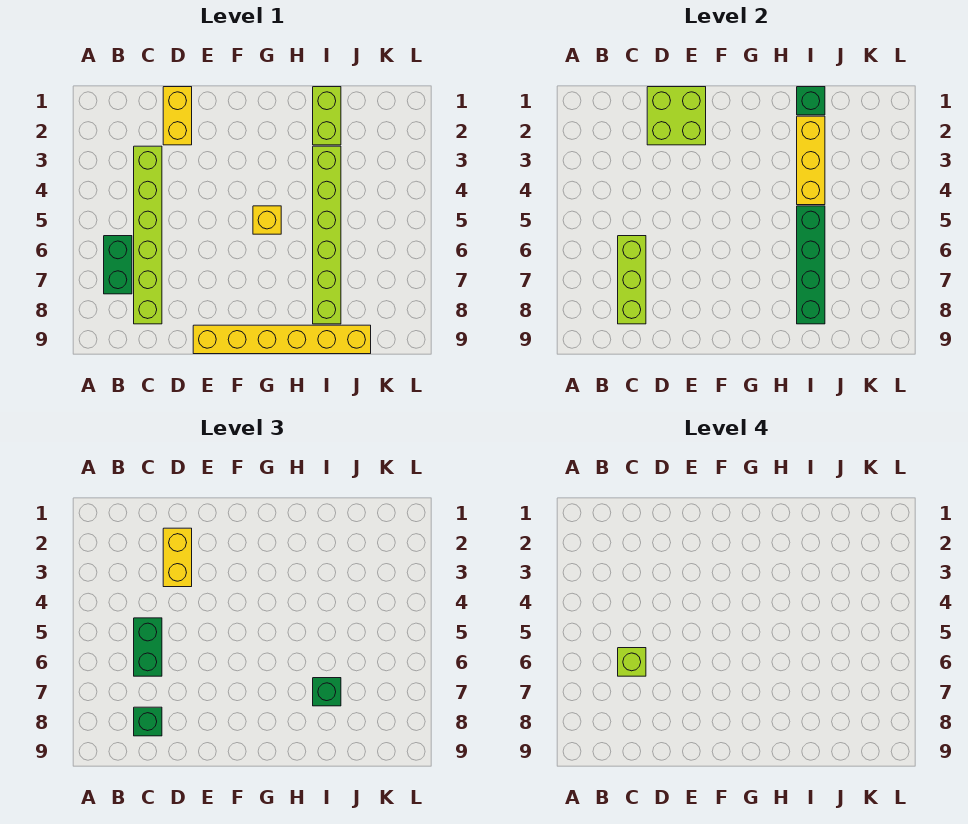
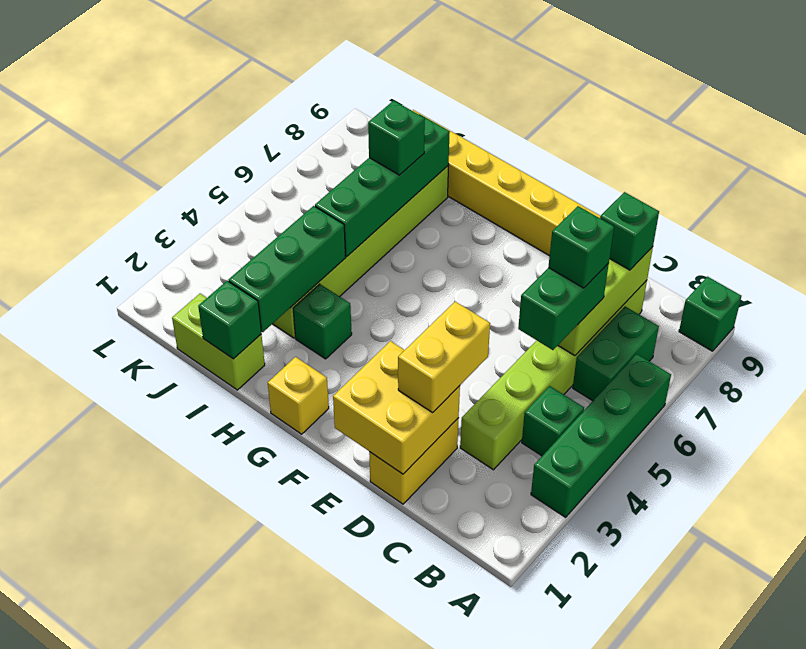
none -> green 1x4 brick [531,354,671,517]
none -> green 1x1 brick [679,277,741,351]
none -> green 1x1 brick [522,386,584,456]
lime 1x1 brick [618,648,646,676] -> green 1x1 brick [549,206,614,288]
lime 2x2 brick [647,87,706,145] -> yellow 2x2 brick [333,341,460,474]
yellow 1x1 brick [253,206,281,234] -> yellow 1x1 brick moved to [268,357,329,434]
none -> green 1x1 brick [293,284,352,359]
lime 1x2 brick [313,87,341,145] -> lime 1x2 brick turned to [172,293,265,390]
yellow 1x3 brick [797,116,825,205] -> green 1x3 brick [229,206,346,332]

